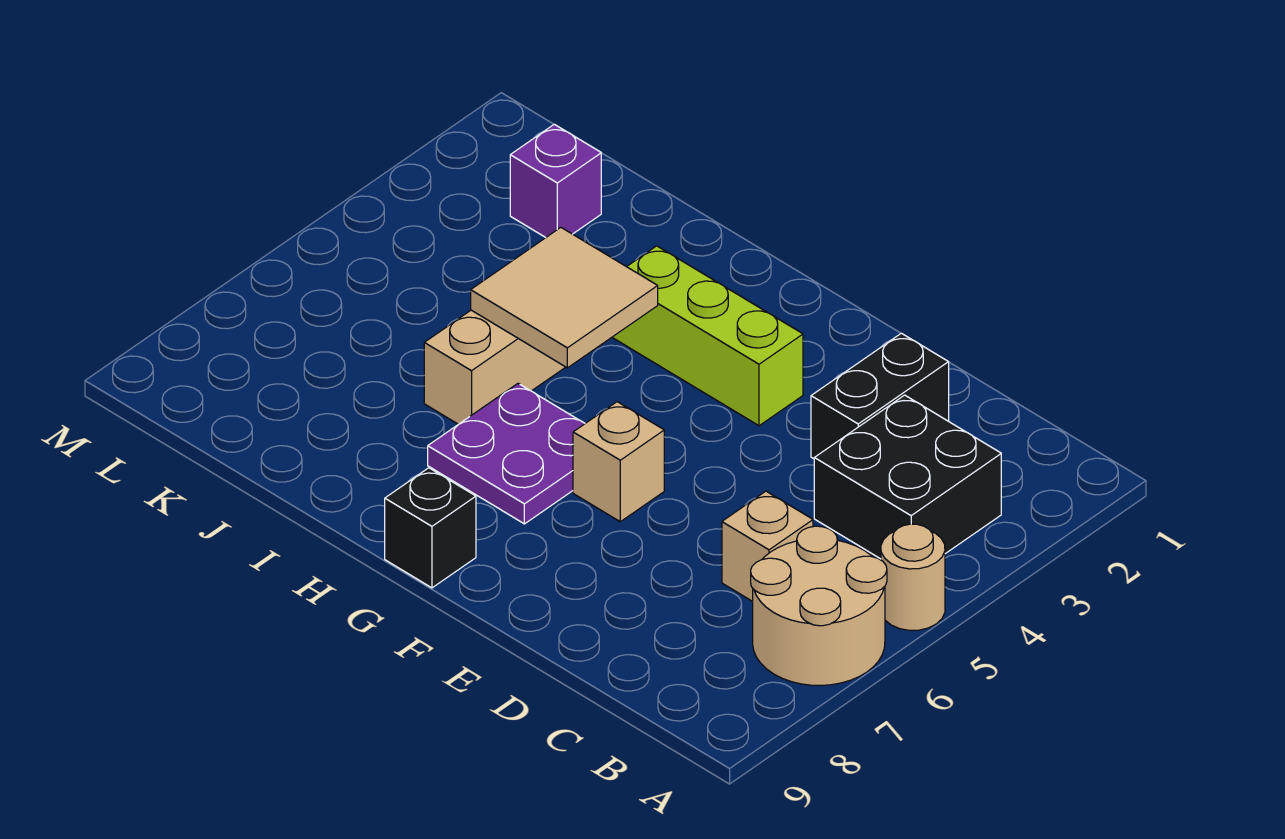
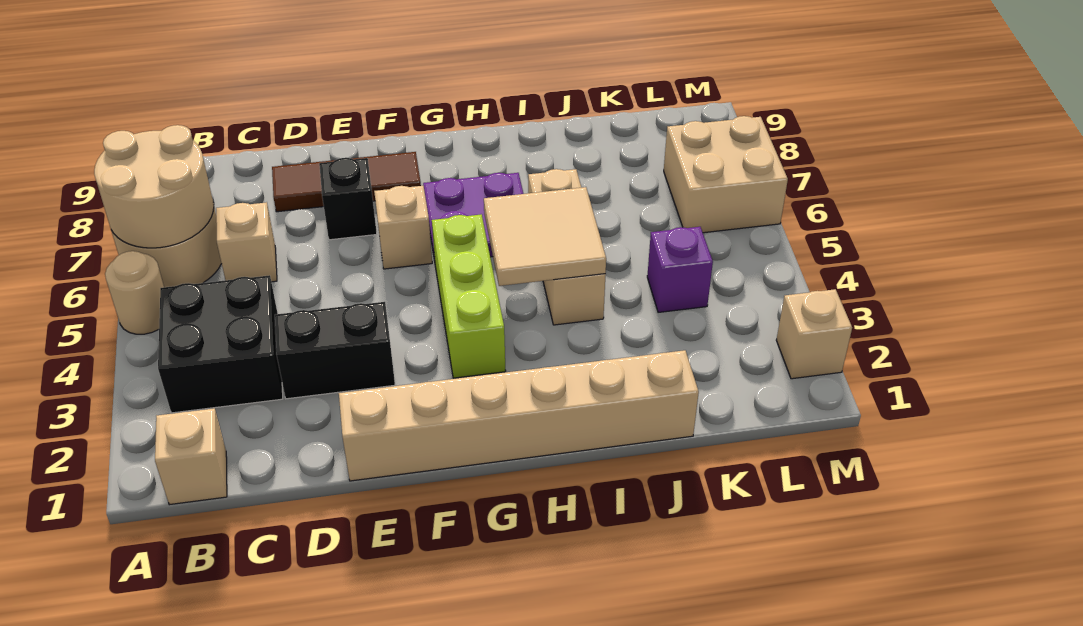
none -> tan 2x2 round brick [94,125,214,248]
none -> tan 1x1 brick [155,408,227,505]
black 1x2 brick [811,333,949,459] -> black 1x2 brick turned to [275,302,395,399]
none -> brown 1x3 tile [272,152,421,212]
none -> tan 1x6 brick [339,350,699,481]
lime 1x3 brick [613,246,803,426] -> lime 1x3 brick turned to [432,214,506,378]
black 1x1 brick [385,468,476,588] -> black 1x1 brick moved to [319,158,377,240]
purple 1x1 brick [510,124,601,237] -> purple 1x1 brick moved to [647,227,713,312]
none -> tan 2x2 brick [664,116,788,233]
none -> tan 1x1 brick [776,289,852,379]

